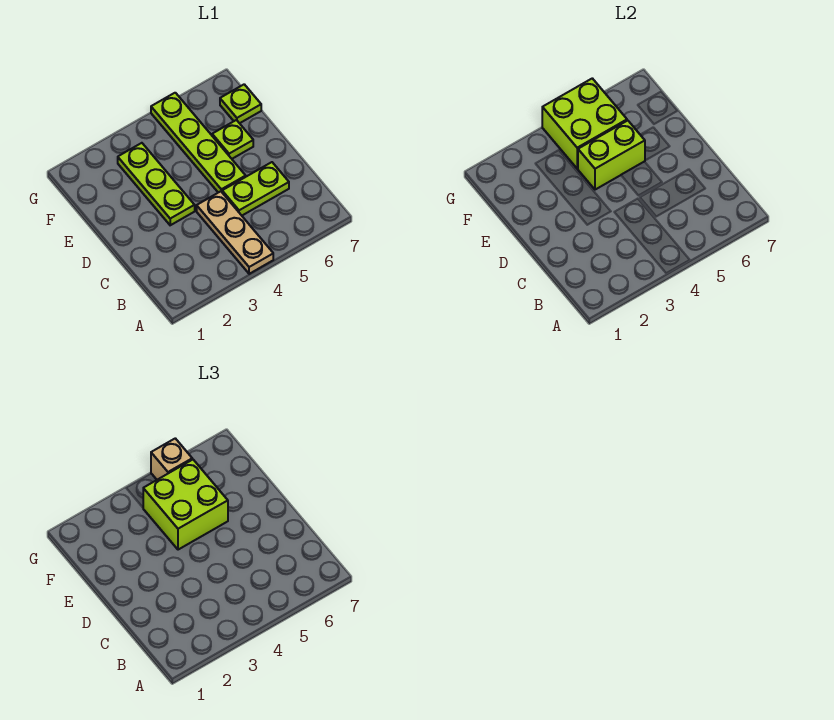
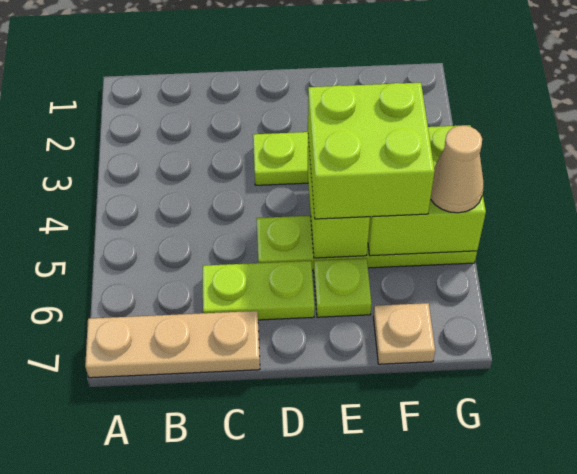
tan 1x3 plate [197,191,273,274] -> tan 1x3 plate moved to [85,311,260,378]
lime 1x2 plate [222,162,289,215] -> lime 1x2 plate turned to [203,261,315,320]
lime 1x1 plate [220,84,261,123] -> tan 1x1 plate [373,303,435,364]
tan 1x1 brick [151,438,192,480] -> tan 1x1 cone [430,125,484,213]

